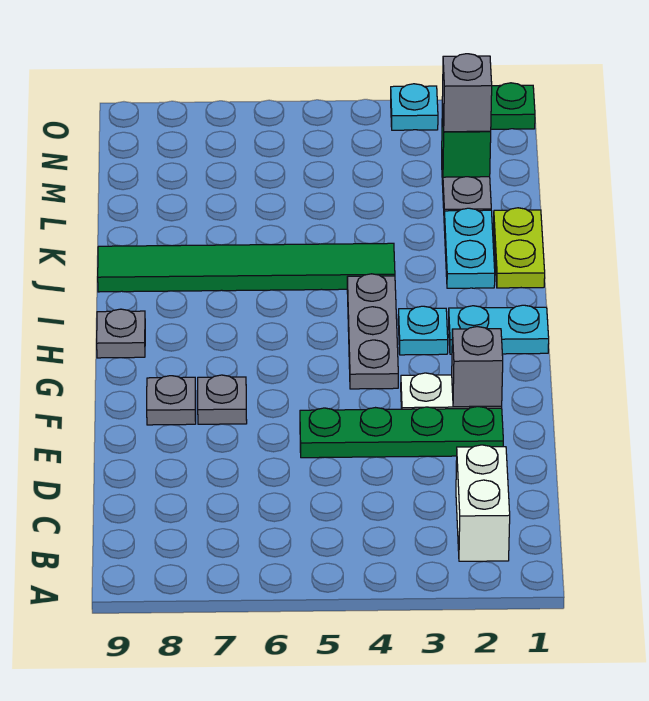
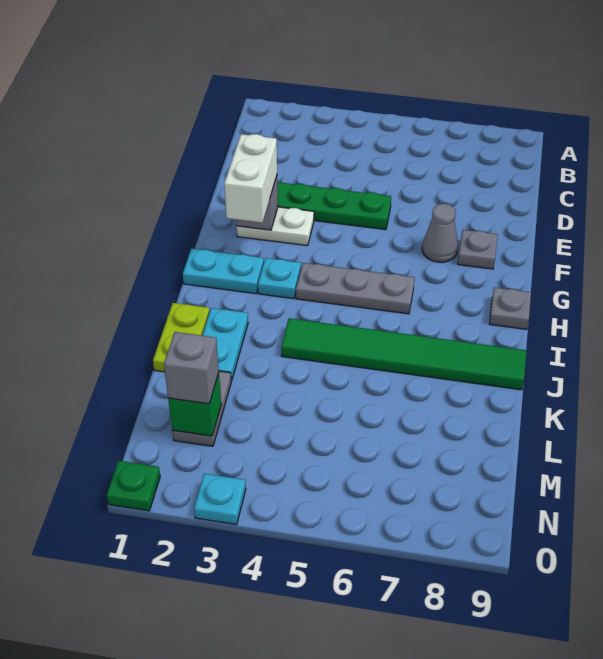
white 1x2 brick [456,445,510,561] -> white 1x2 brick moved to [224,134,277,223]
grey 1x1 plate [198,375,247,424] -> grey 1x1 cone [422,204,458,262]
grey 1x3 plate [347,274,398,389] -> grey 1x3 plate turned to [296,263,415,314]

